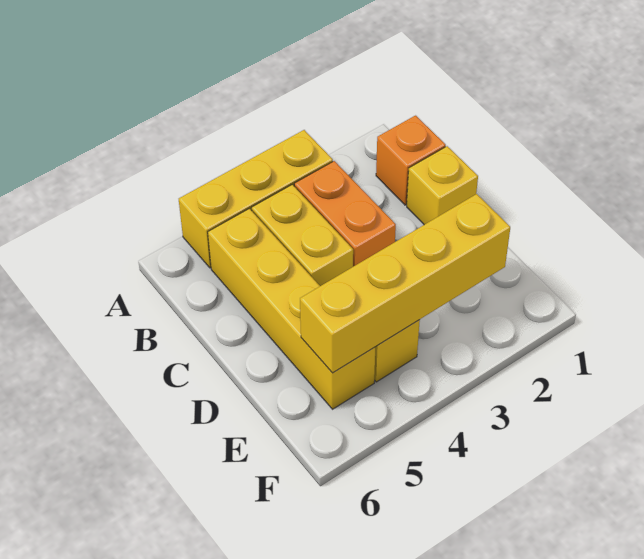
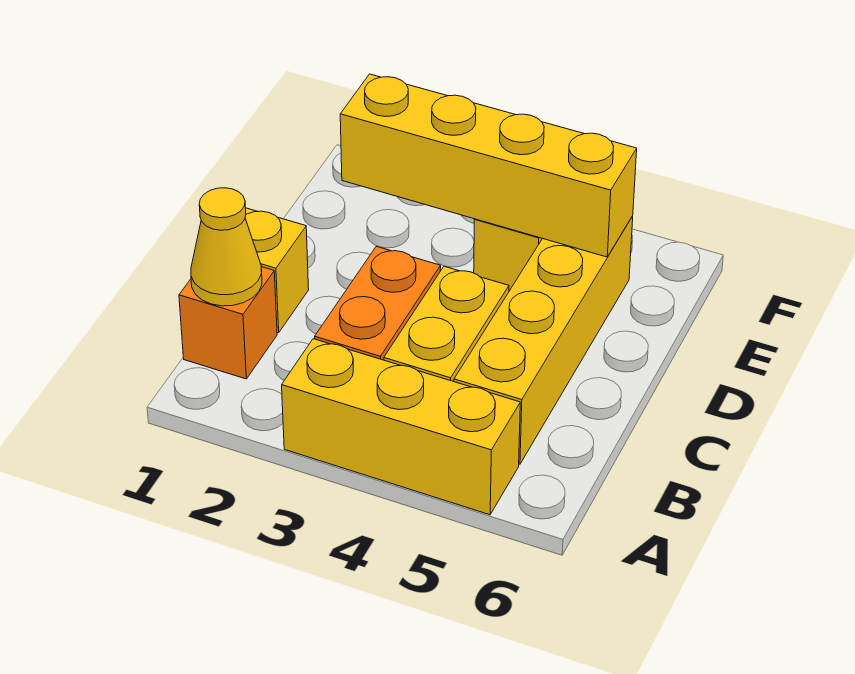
none -> yellow 1x1 cone [191,188,262,306]

